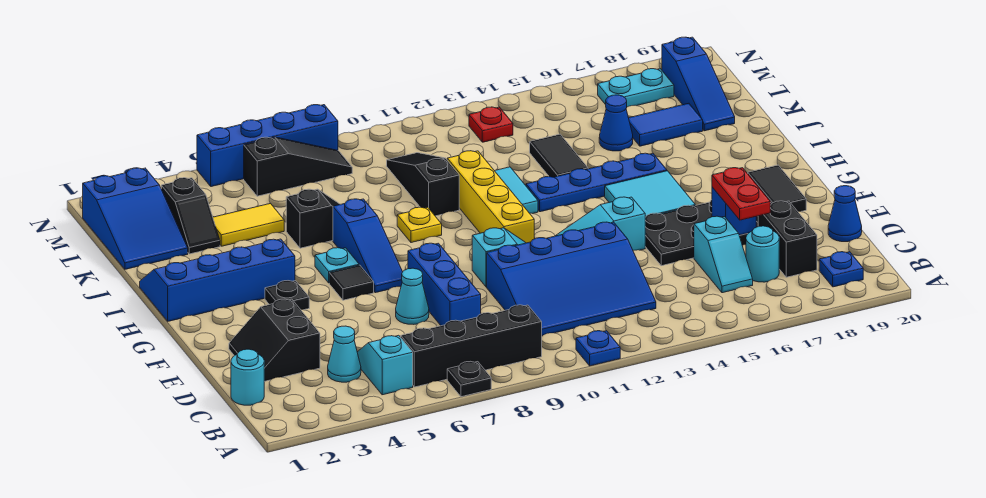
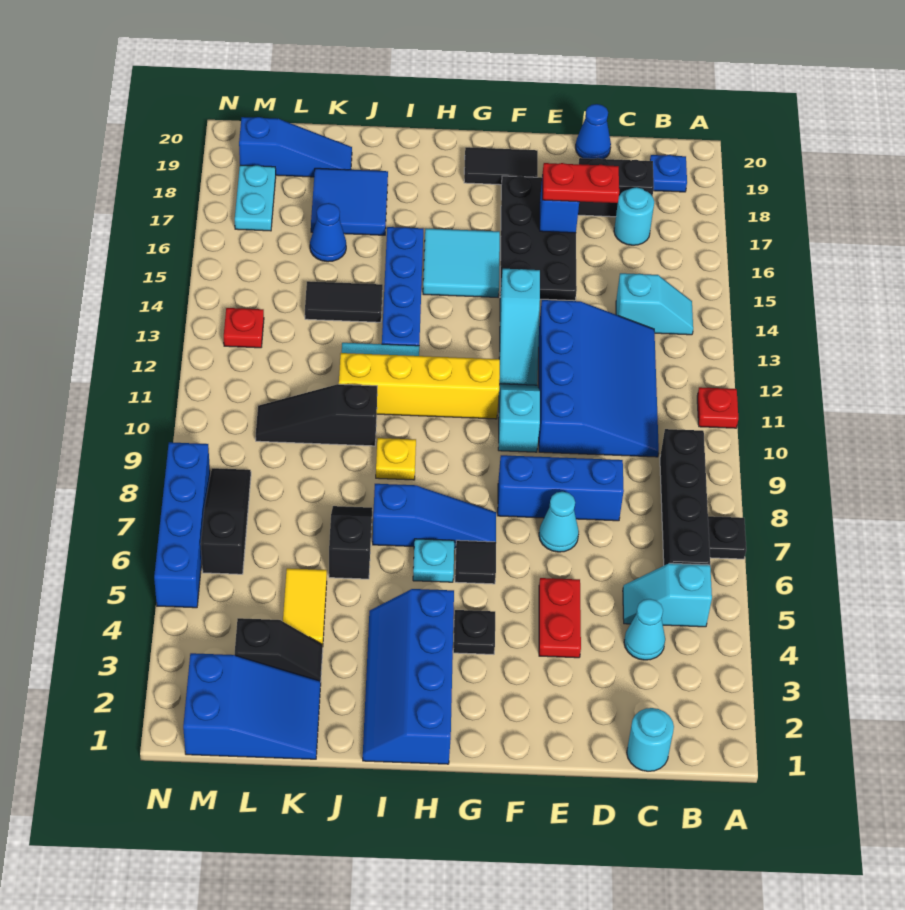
blue 1x1 plate [576,331,620,366] -> red 1x1 plate [697,387,738,428]
cyan 1x2 slope [694,216,753,293] -> cyan 1x2 slope moved to [616,273,693,335]
black 2x2 slope [229,299,320,382] -> none
none -> red 1x2 plate [539,578,581,658]
blue 1x2 tile [629,103,703,146] -> blue 2x2 tile [311,168,388,235]

